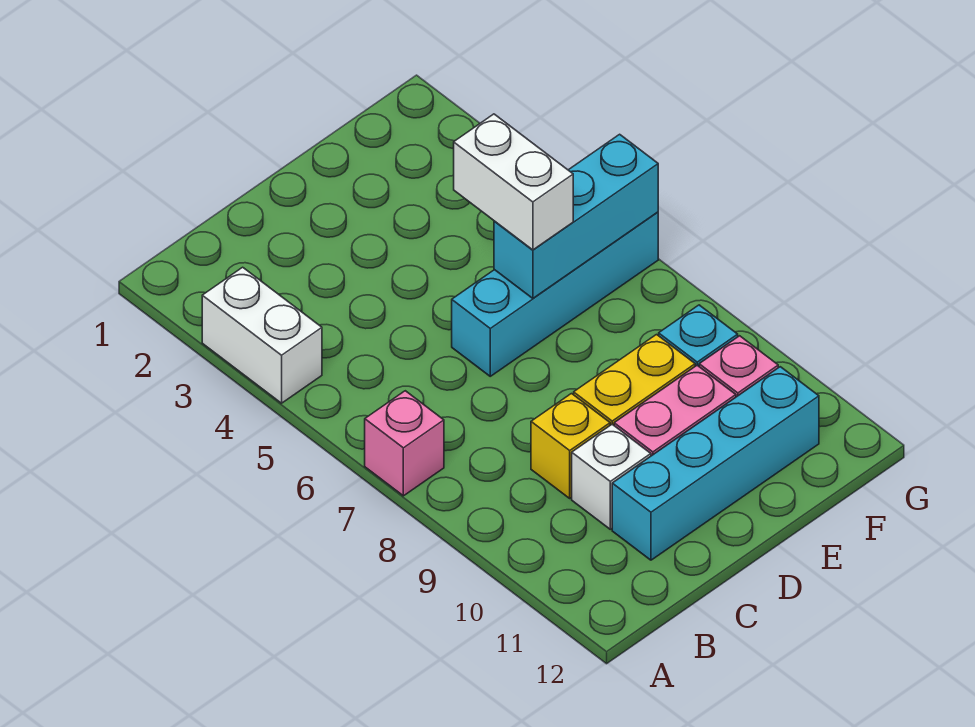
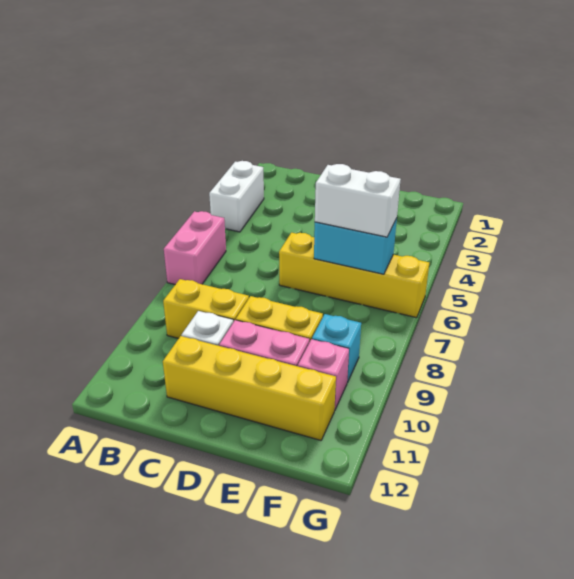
pink 1x1 brick [365,391,444,496] -> pink 1x2 brick [164,211,226,284]
yellow 1x1 brick [531,394,610,498] -> yellow 1x2 brick [163,279,249,338]
cyan 1x4 brick [612,367,819,560] -> yellow 1x4 brick [163,336,336,440]
cyan 1x4 brick [452,212,658,376] -> yellow 1x4 brick [279,233,429,318]
white 1x2 brick [454,114,573,250] -> white 1x2 brick turned to [315,164,401,237]
cyan 1x3 brick [494,134,658,298] -> cyan 1x2 brick [314,219,397,274]

